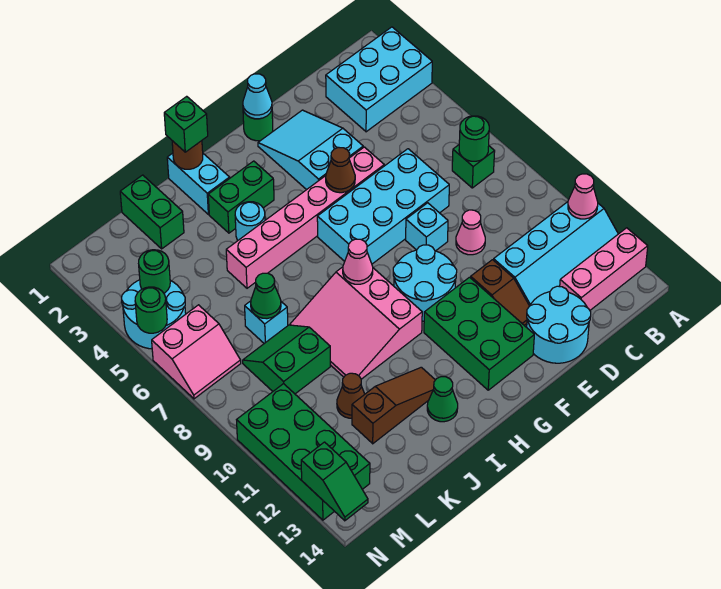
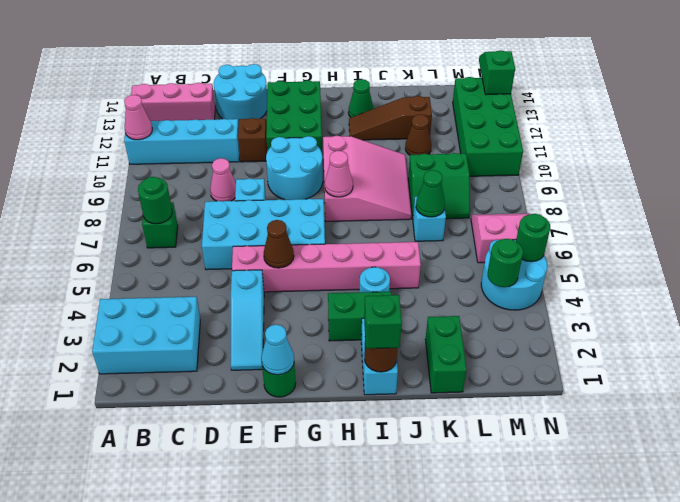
cyan 2x3 slope [258,110,363,190] -> cyan 1x3 slope [231,270,264,370]

